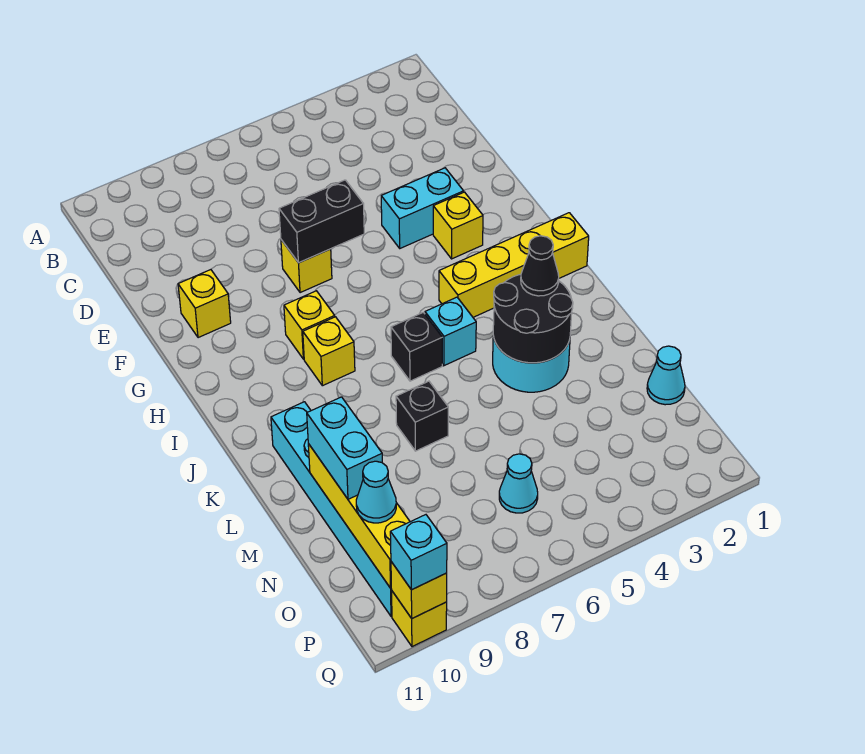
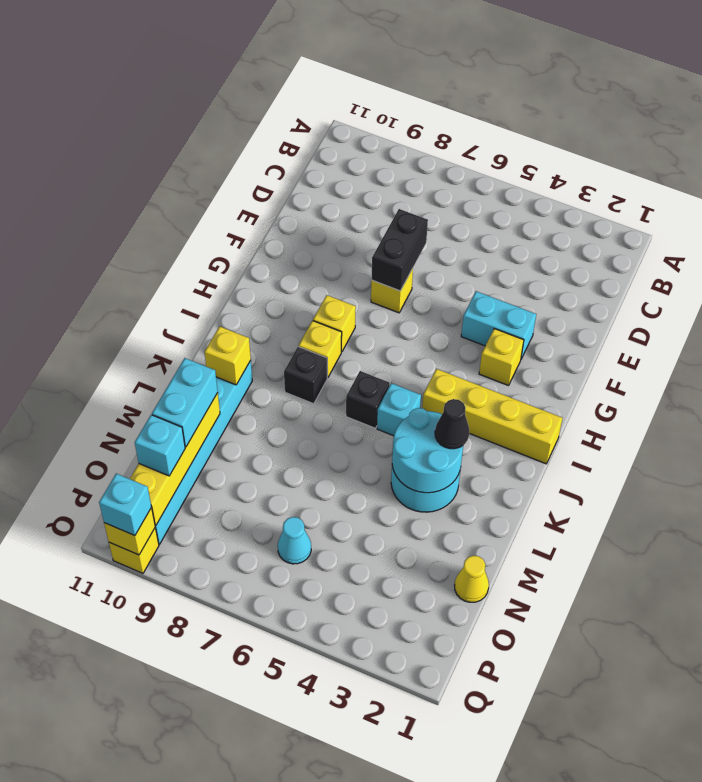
black 1x2 brick [279,180,364,263] -> black 1x2 brick turned to [371,209,428,291]
yellow 1x1 brick [178,270,231,338] -> yellow 1x1 brick moved to [205,326,251,385]
black 2x2 round brick [493,274,573,363] -> cyan 2x2 round brick [392,408,463,493]
black 1x1 brick [396,381,448,451] -> black 1x1 brick moved to [284,347,327,404]
cyan 1x1 cone [647,346,685,405] -> yellow 1x1 cone [455,556,489,602]
cyan 1x1 cone [356,461,396,523] -> cyan 1x1 brick [135,415,185,476]

